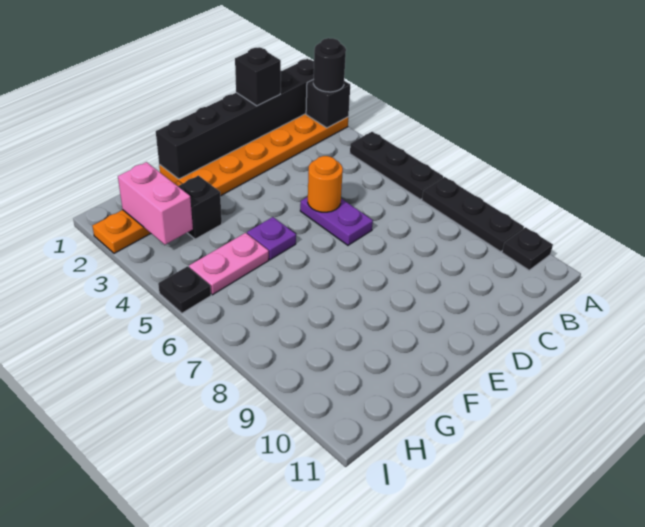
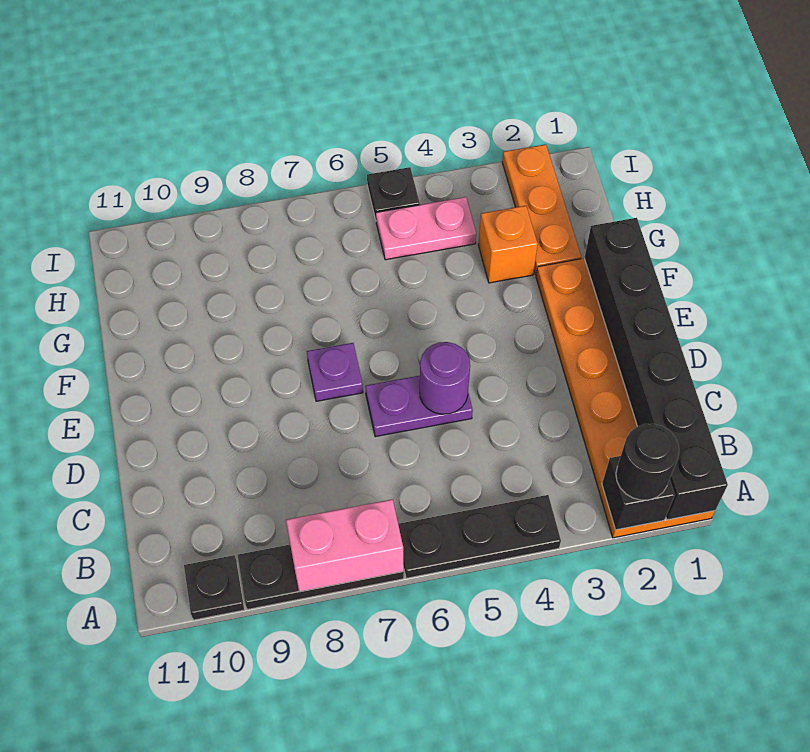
black 1x1 brick [235,47,281,106] -> none
orange 1x1 round brick [308,156,343,212] -> purple 1x1 round brick [420,342,470,414]
purple 1x1 plate [247,217,296,260] -> purple 1x1 plate moved to [307,343,363,401]
black 1x1 brick [178,176,222,239] -> orange 1x1 brick [478,206,538,283]
pink 1x2 plate [189,233,269,295] -> pink 1x2 plate turned to [376,197,476,260]
pink 1x2 brick [118,162,193,245] -> pink 1x2 brick moved to [286,499,404,592]

